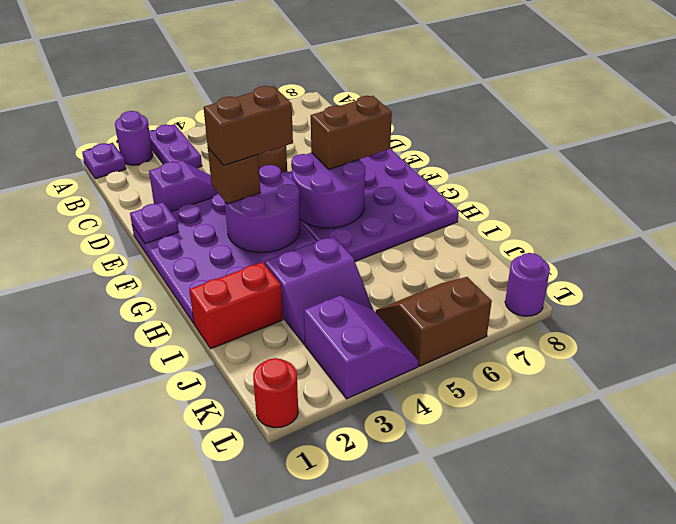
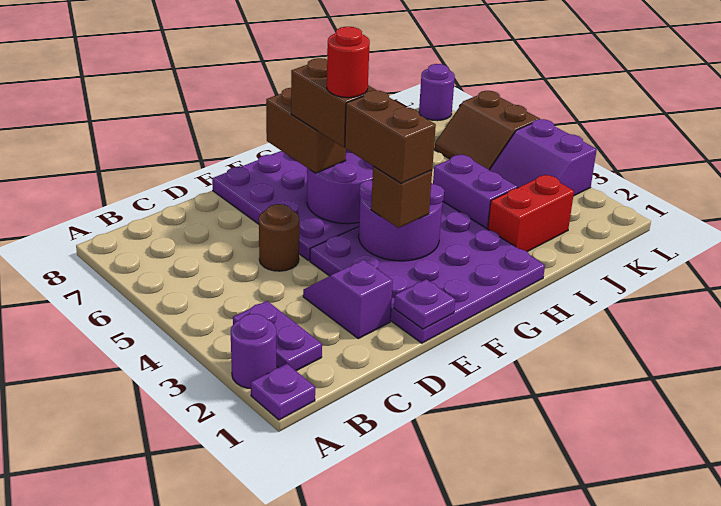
purple 1x2 plate [150,124,202,168] -> purple 1x2 plate turned to [233,301,322,371]
none -> brown 1x2 brick [291,58,375,147]
red 1x2 brick [189,262,283,349] -> red 1x2 brick turned to [488,175,574,252]
purple 2x2 slope [304,296,419,399] -> purple 2x2 slope turned to [490,119,597,196]
red 1x1 round brick [253,358,298,428] -> red 1x1 round brick moved to [327,27,370,98]

